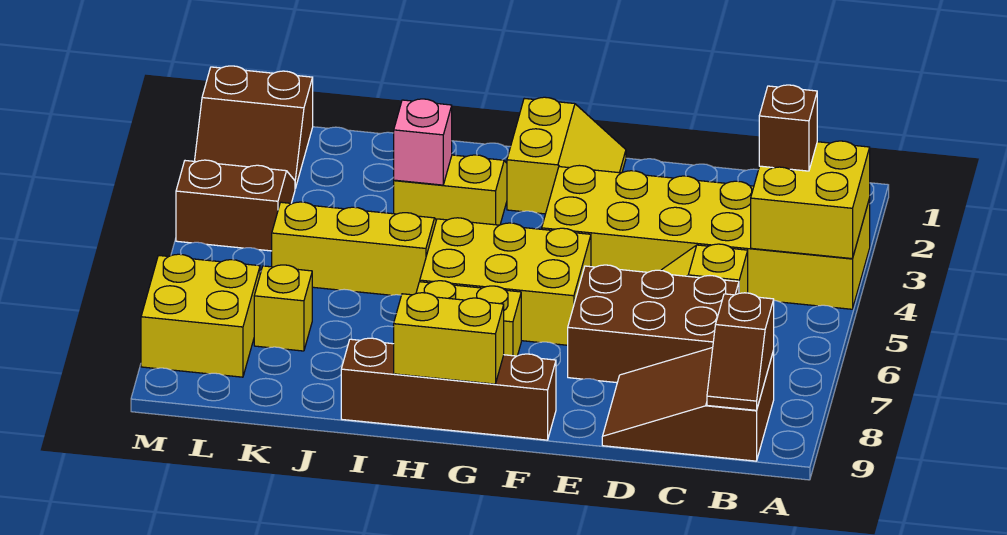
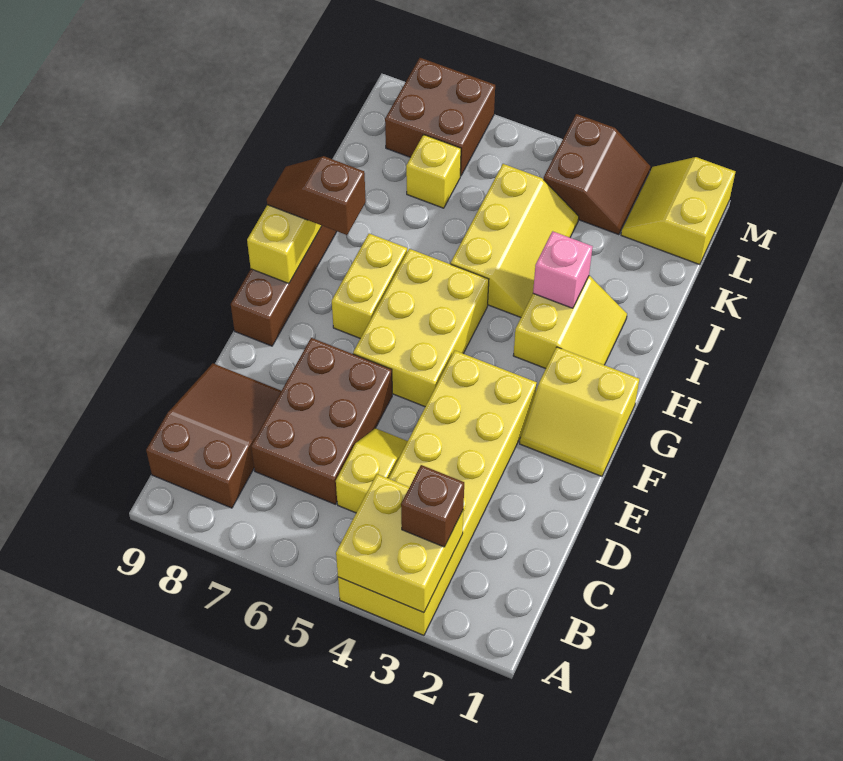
brown 1x2 slope [707,293,774,410] -> brown 1x2 slope moved to [267,156,366,235]
brown 2x2 slope [195,66,313,188] -> yellow 2x2 slope [621,157,736,265]
yellow 2x2 brick [141,254,260,377] -> brown 2x2 brick [385,58,495,176]

